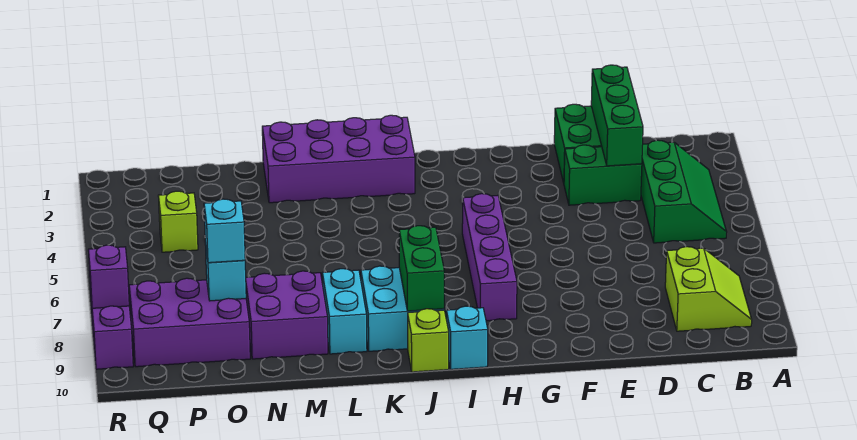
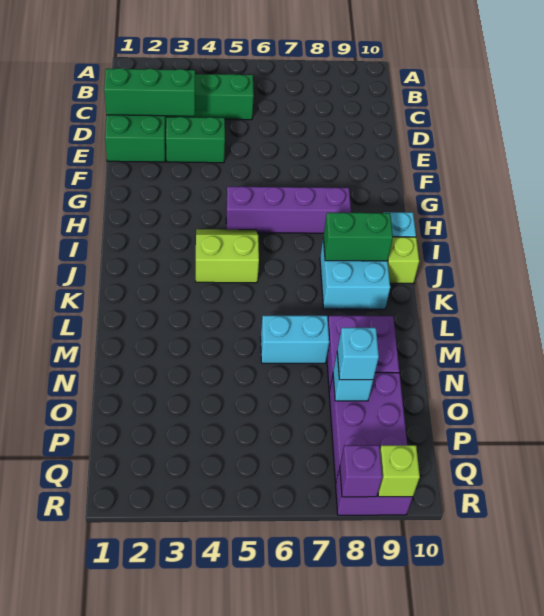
lime 2x2 slope [665,247,752,331] -> lime 2x2 slope moved to [196,229,259,283]
green 1x2 brick [564,145,642,205] -> green 1x2 brick turned to [166,117,225,163]
purple 2x4 brick [262,115,415,203] -> none
cyan 1x2 brick [322,269,367,354] -> cyan 1x2 brick moved to [261,315,329,363]
lime 1x1 brick [158,191,198,252] -> lime 1x1 brick moved to [378,445,420,497]

